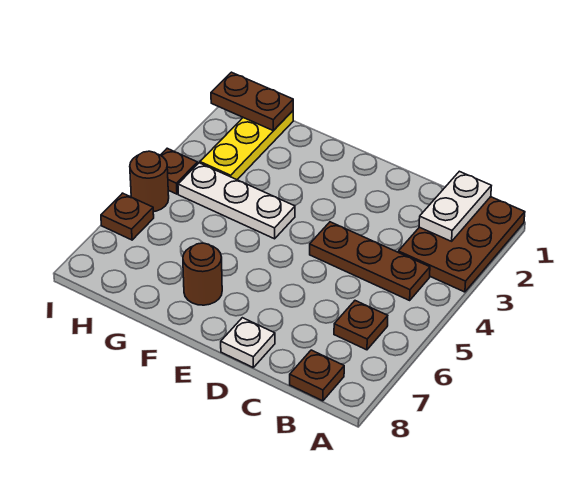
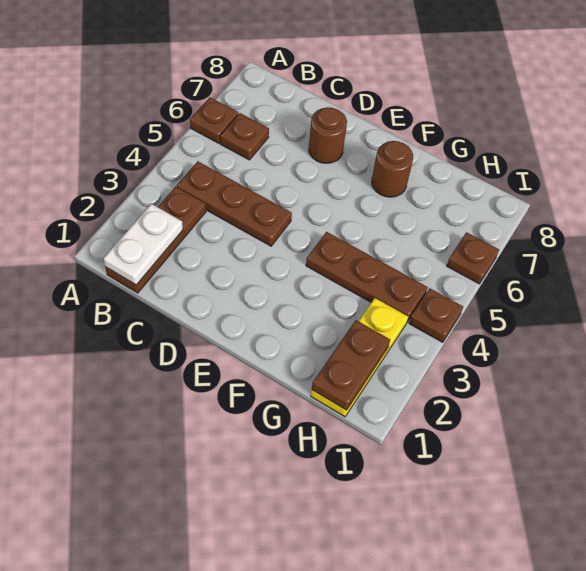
brown 2x3 plate [398,197,525,292] -> brown 1x3 plate [105,187,206,293]
brown 1x1 plate [290,350,344,401] -> brown 1x1 plate moved to [190,97,238,143]
white 1x1 plate [221,318,275,367] -> none
white 1x3 plate [178,163,295,239] -> brown 1x3 plate [306,232,428,322]
brown 1x2 plate [211,72,293,131] -> brown 1x2 plate turned to [312,320,390,410]
brown 1x1 round brick [130,151,169,212] -> brown 1x1 round brick moved to [309,107,347,163]

